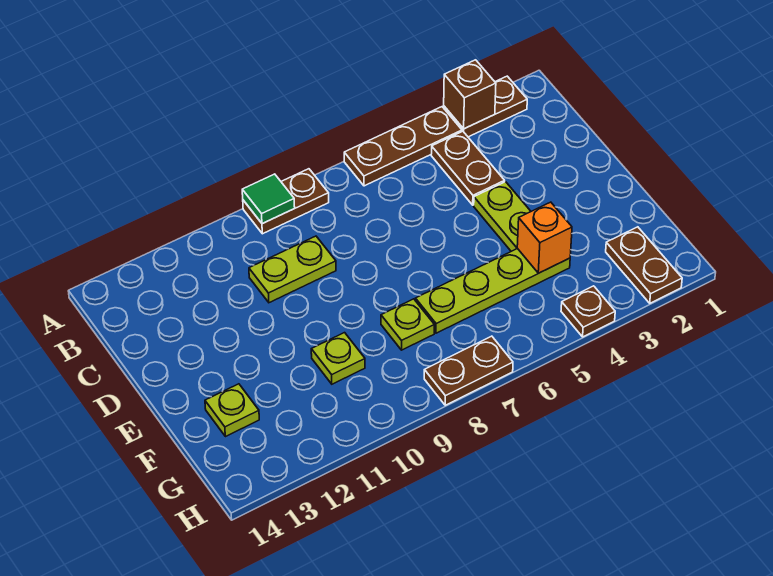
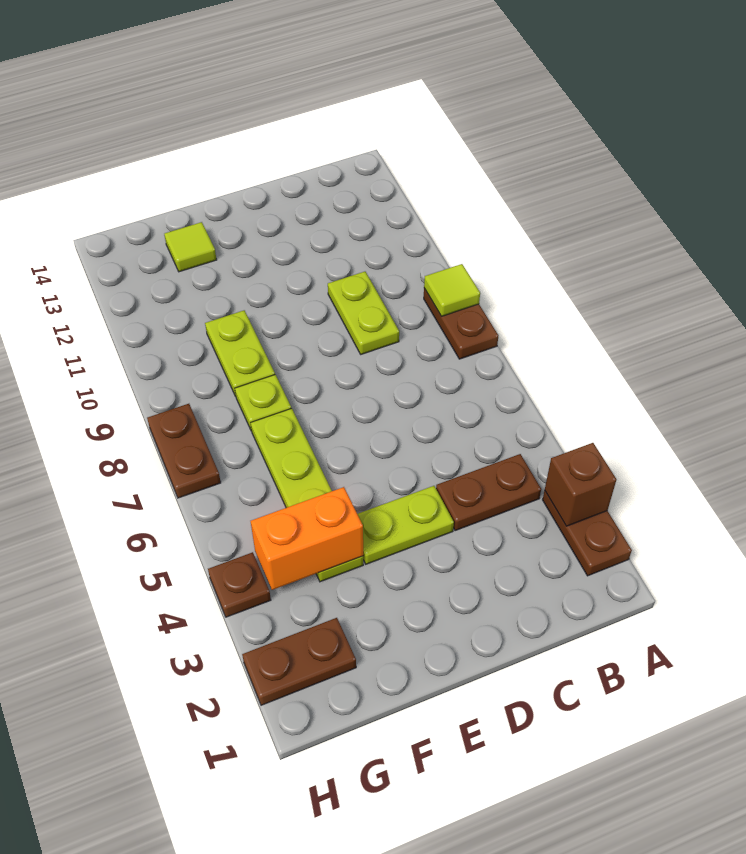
brown 1x3 plate [344,107,462,186] -> none
green 1x1 tile [242,174,295,224] -> lime 1x1 tile [424,264,480,316]
orange 1x1 brick [517,202,572,273] -> orange 1x2 brick [251,487,363,590]
lime 1x1 plate [311,333,365,384] -> lime 1x2 plate [205,310,275,397]
lime 1x1 plate [205,384,259,437] -> lime 1x1 tile [164,222,217,272]

